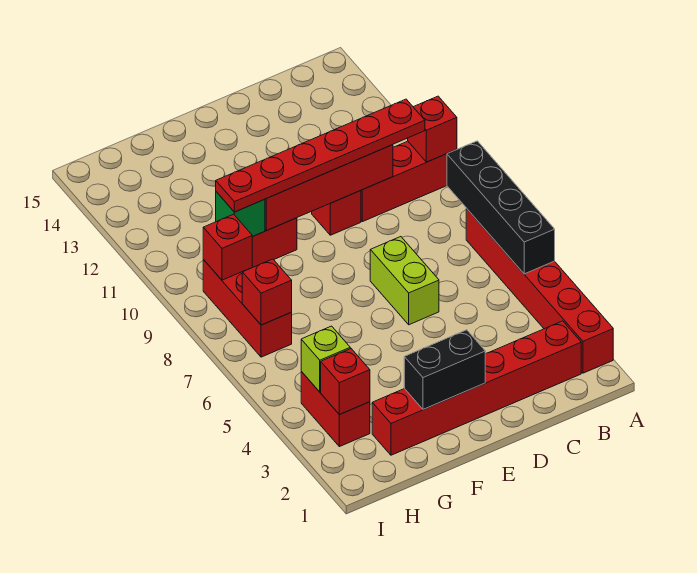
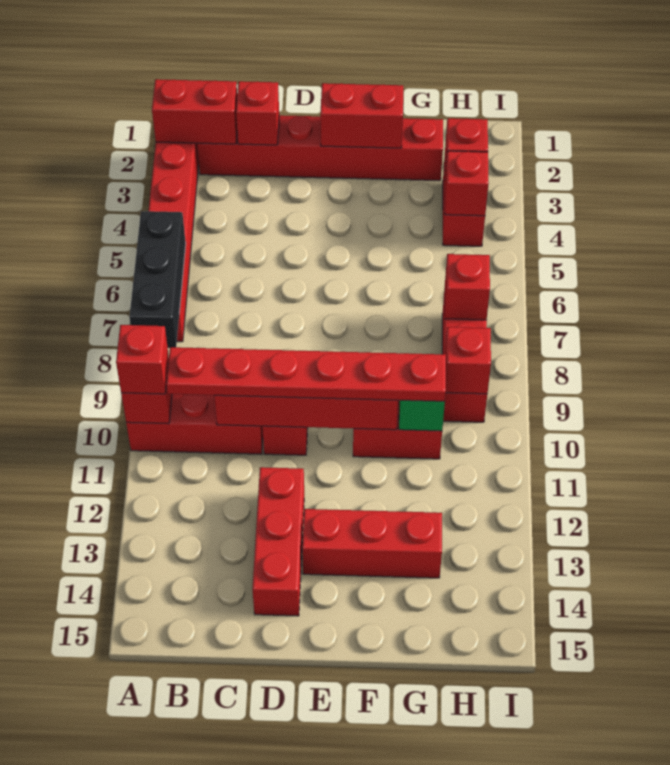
none -> red 1x2 brick [152,79,237,144]
black 1x4 brick [447,141,555,274] -> black 1x3 brick [129,211,186,348]
none -> red 1x1 brick [116,325,169,394]
none -> red 1x1 brick [236,81,279,145]
lime 1x2 brick [370,237,439,325] -> none
none -> red 1x3 brick [252,467,304,616]
black 1x2 brick [404,330,485,409] -> red 1x2 brick [320,83,403,148]
none -> red 1x3 brick [302,509,442,578]
lime 1x1 brick [301,326,350,392] -> red 1x1 brick [445,151,489,216]

